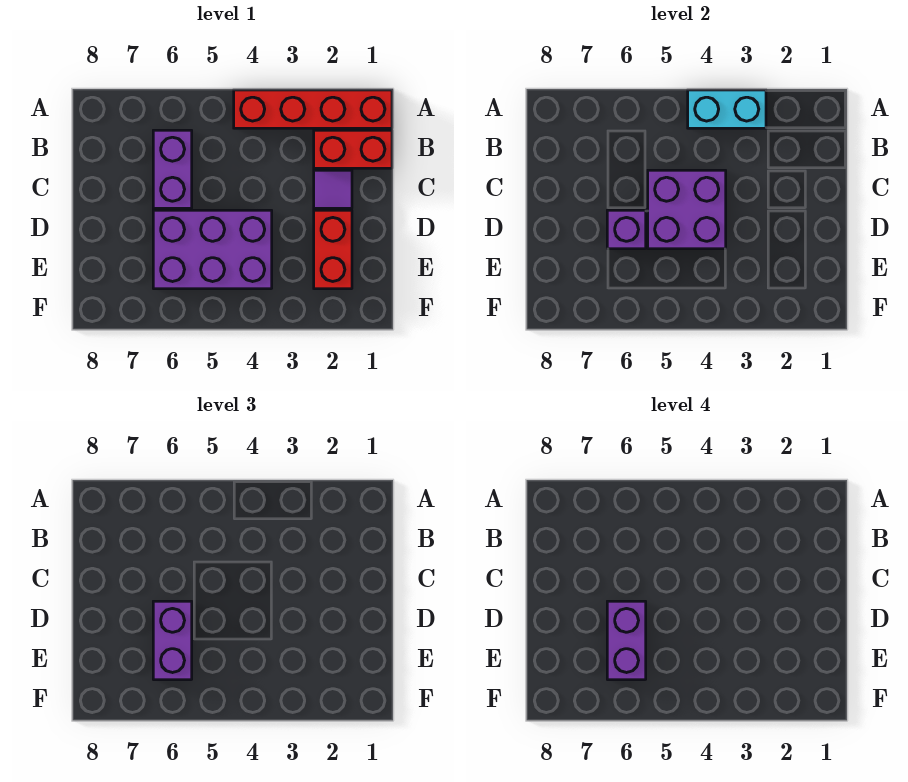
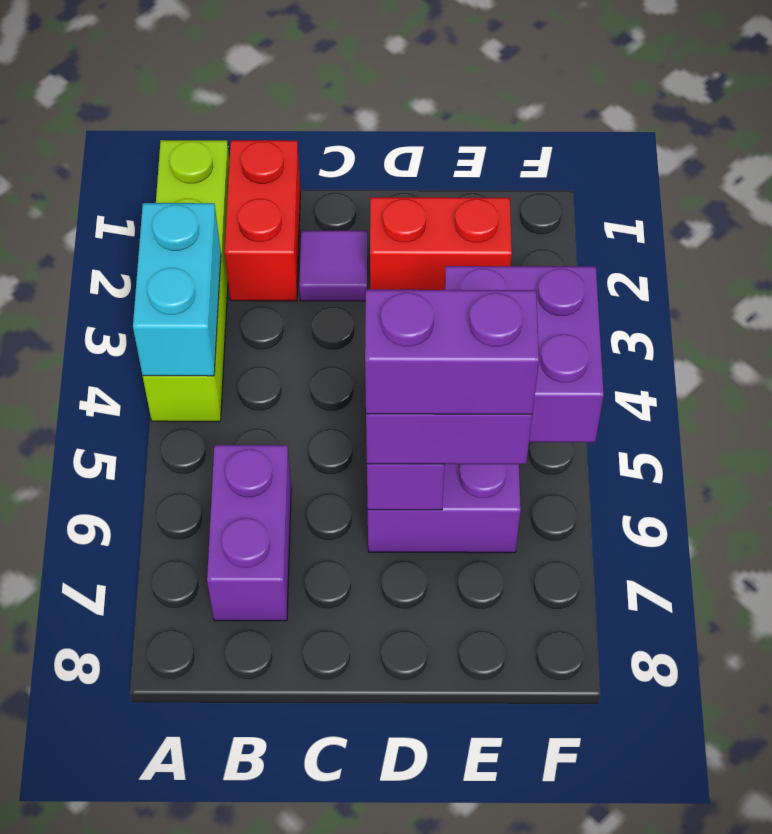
red 1x4 brick [234,90,392,128] -> lime 1x4 brick [143,140,230,422]
purple 1x2 brick [153,130,192,208] -> purple 1x2 brick turned to [207,445,291,621]
purple 2x2 brick [648,170,726,249] -> purple 2x2 brick moved to [445,266,604,442]

